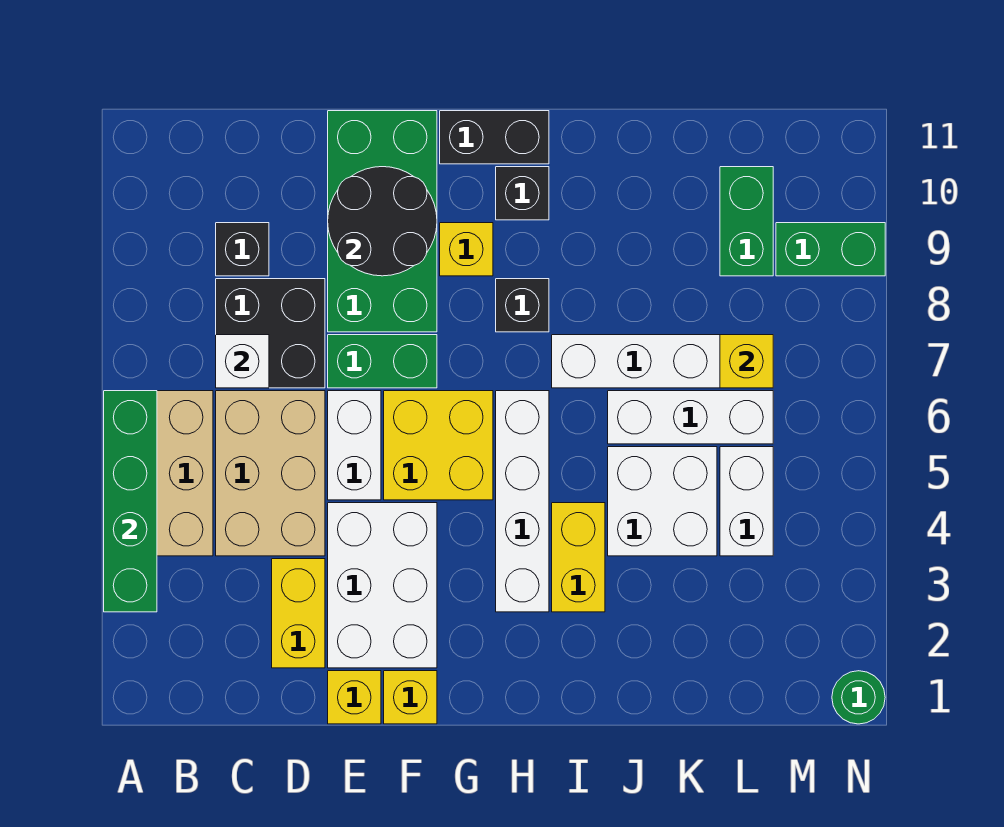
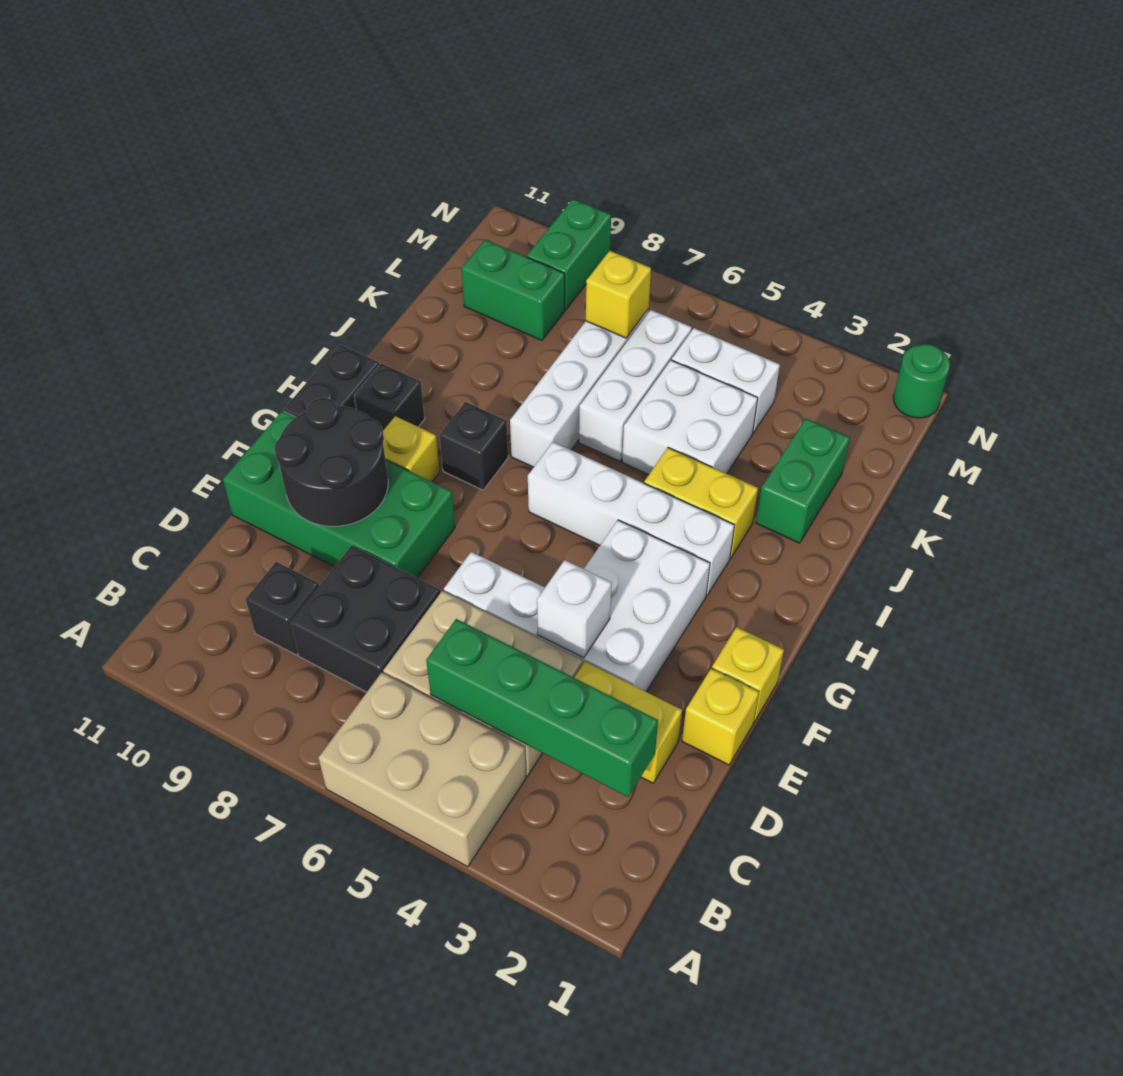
green 1x4 brick [104,391,157,612] -> green 1x4 brick moved to [426,619,658,797]
white 1x1 brick [216,335,269,388] -> white 1x1 brick moved to [537,560,612,658]
white 2x3 brick [328,503,437,668] -> white 2x3 brick turned to [538,520,710,692]
green 1x2 brick [328,335,437,388] -> green 1x2 brick moved to [756,418,850,543]
yellow 2x2 brick [384,391,493,500] -> none

